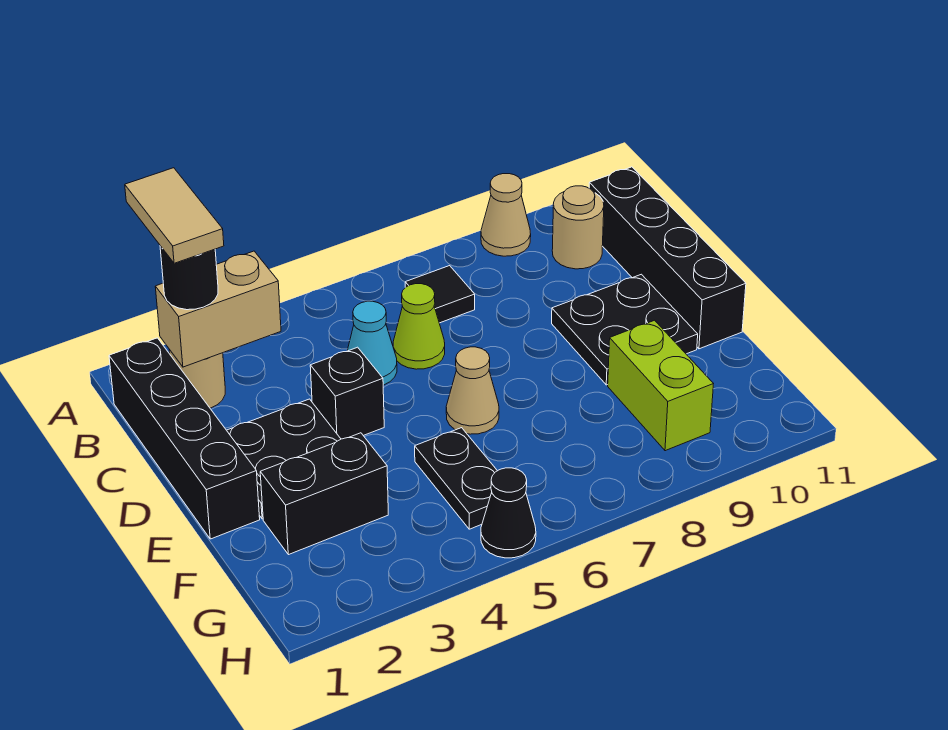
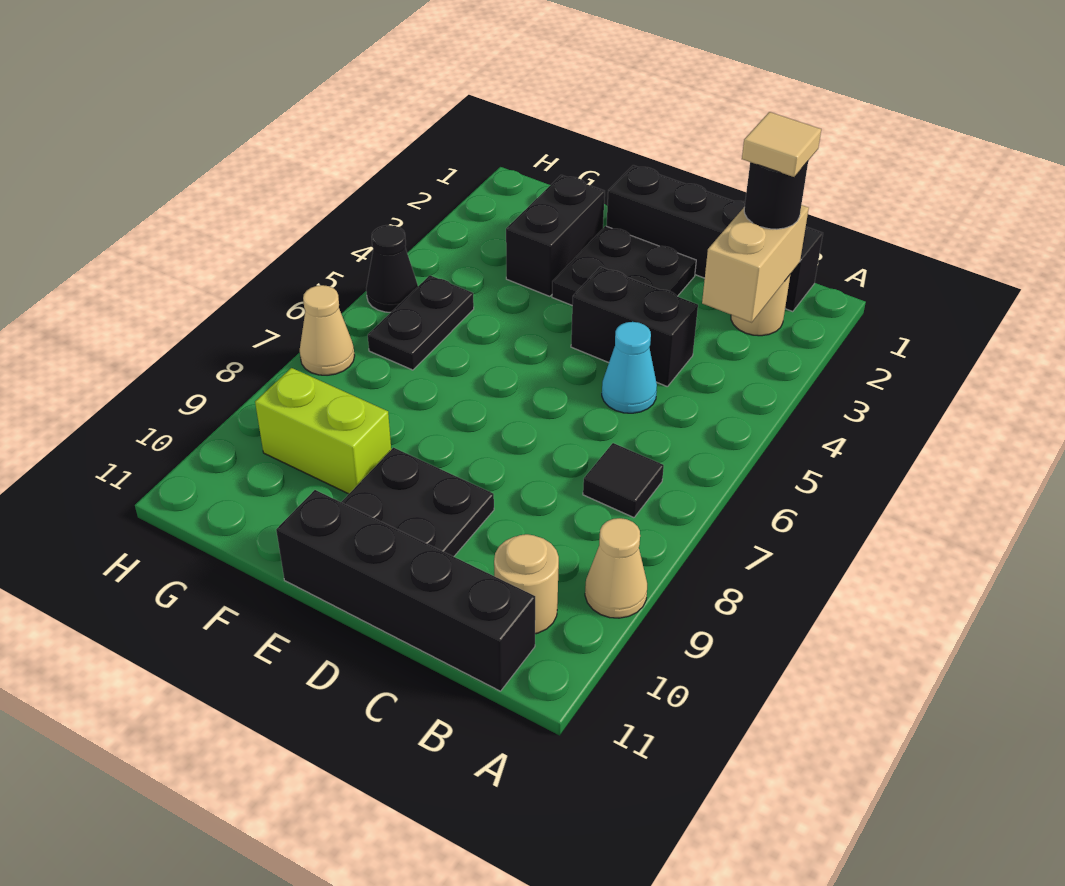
tan 1x2 tile [125,168,224,263] -> tan 1x1 tile [742,112,821,177]
lime 1x1 cone [393,284,445,369] -> none
black 1x1 brick [310,347,384,439] -> black 1x2 brick [571,267,698,386]
tan 1x1 cone [446,347,499,434] -> tan 1x1 cone moved to [300,285,355,375]
black 1x2 plate [415,428,497,529] -> black 1x2 plate turned to [368,275,474,370]

